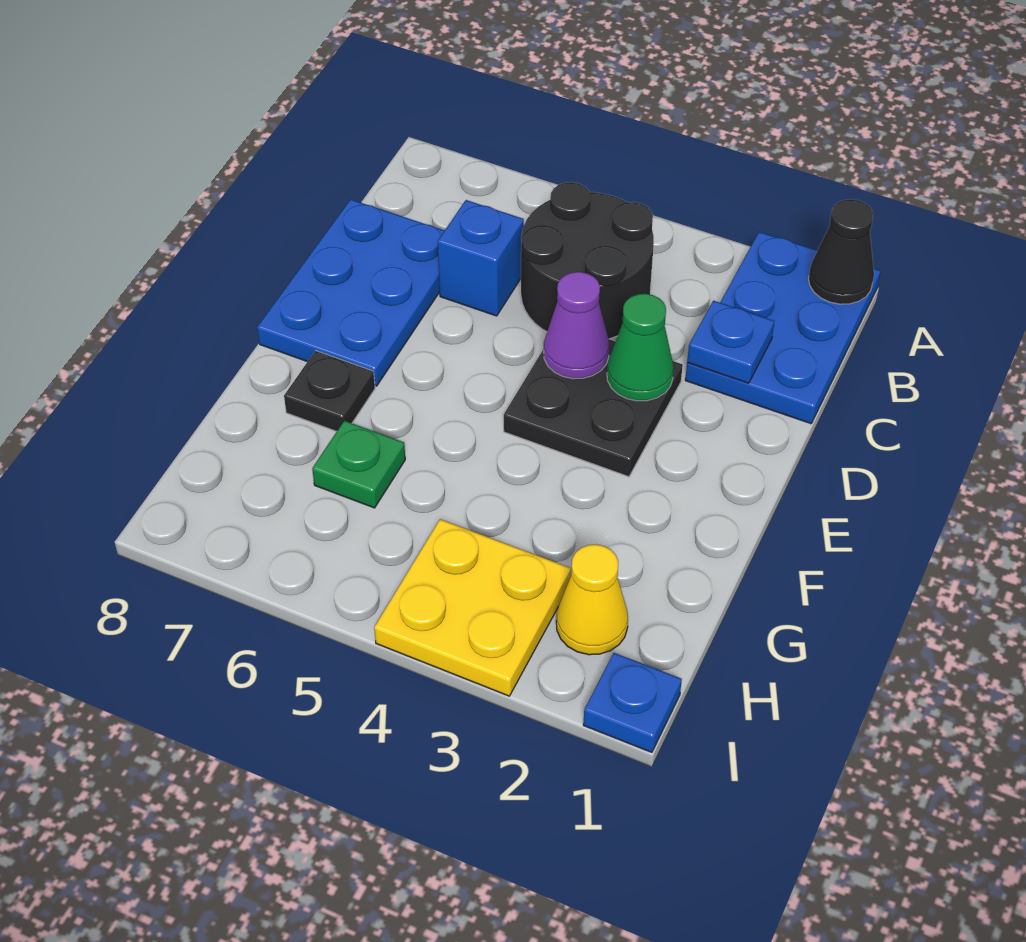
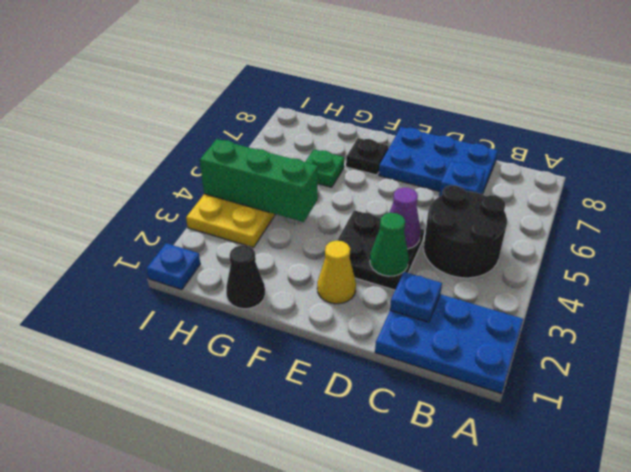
black 1x1 cone [808,199,874,304] -> black 1x1 cone moved to [226,245,265,309]
none -> green 1x3 brick [200,139,318,222]
yellow 1x1 cone [556,544,628,655] -> yellow 1x1 cone moved to [317,241,356,304]

